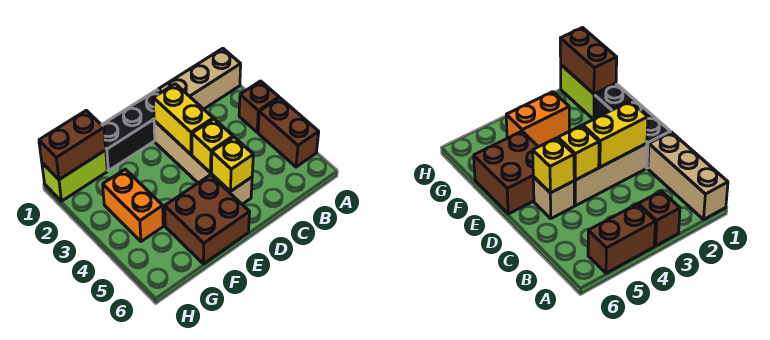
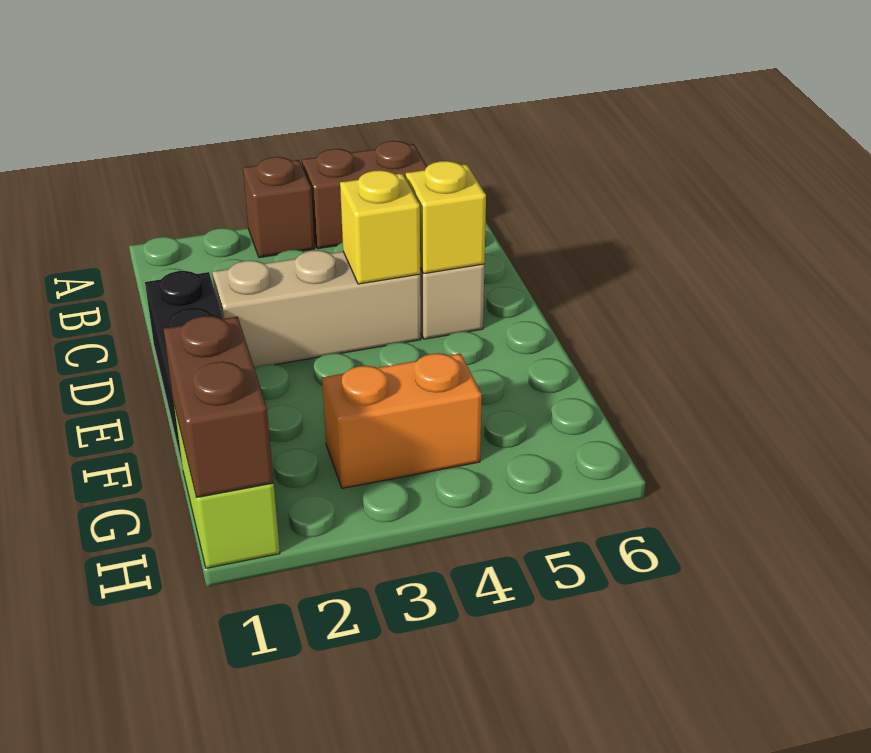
tan 1x3 brick [158,48,241,109] -> none
yellow 1x2 brick [153,84,213,155] -> none
brown 2x2 brick [165,175,250,264] -> none

